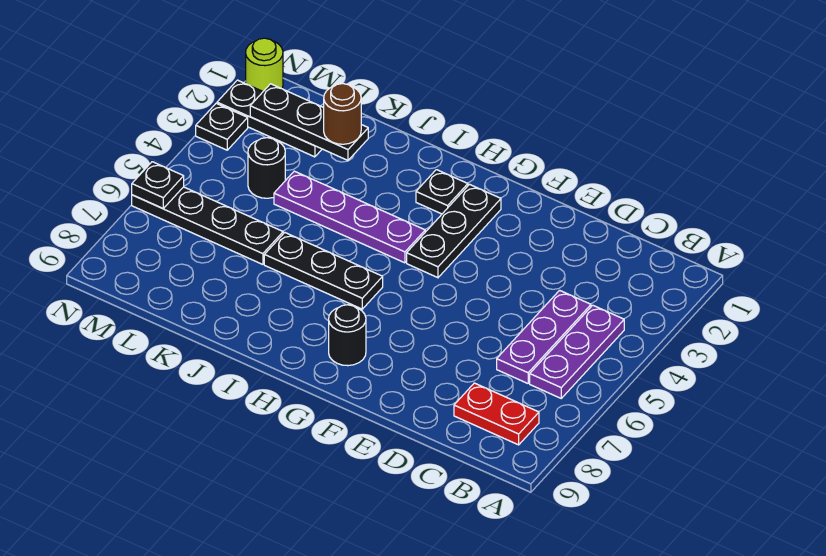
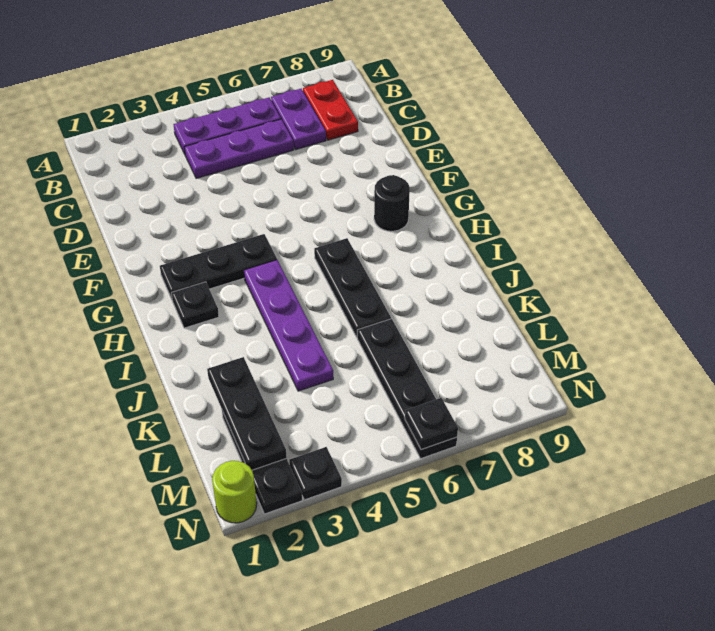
none -> purple 1x2 plate [271,89,326,150]
brown 1x1 round brick [324,84,361,144] -> none
black 1x1 round brick [248,138,285,198] -> none

